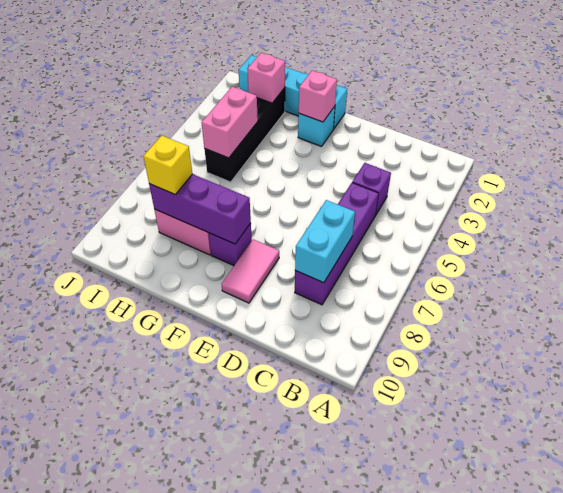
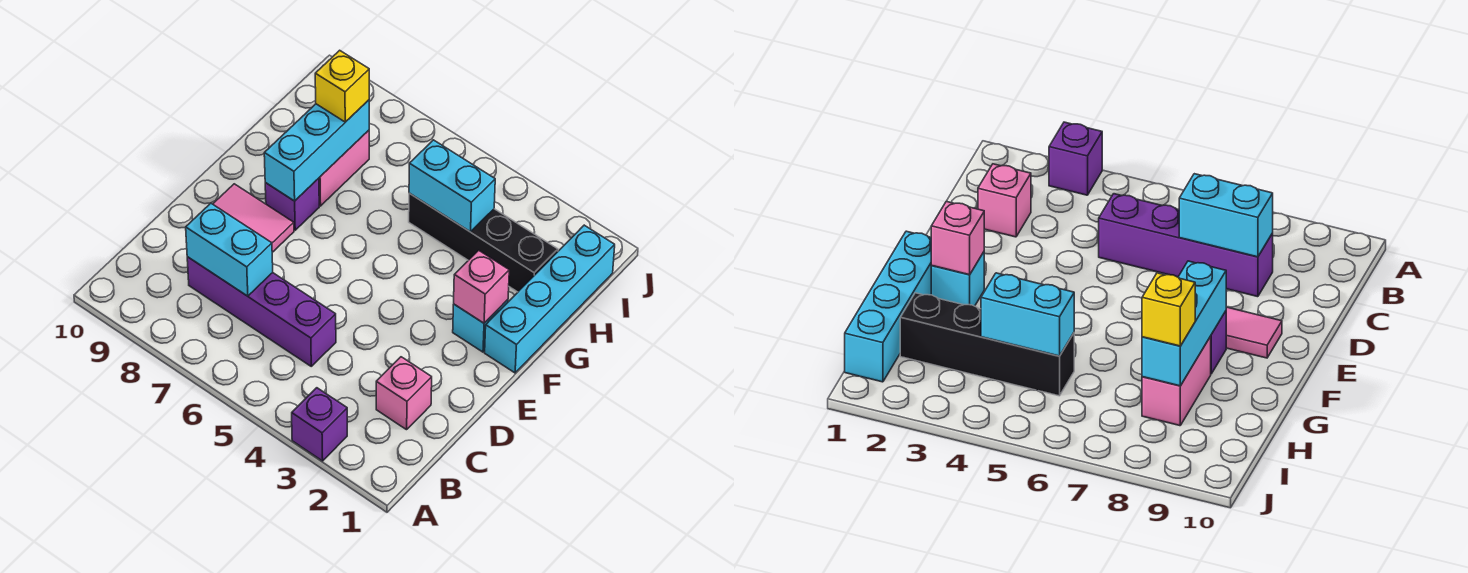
purple 1x1 brick [352,163,391,215] -> purple 1x1 brick moved to [292,388,347,461]
purple 1x3 brick [149,174,251,244] -> cyan 1x3 brick [264,100,369,201]
pink 1x1 brick [248,53,285,103] -> pink 1x1 brick moved to [376,357,432,430]
pink 1x2 brick [201,87,258,158] -> cyan 1x2 brick [409,140,495,232]

